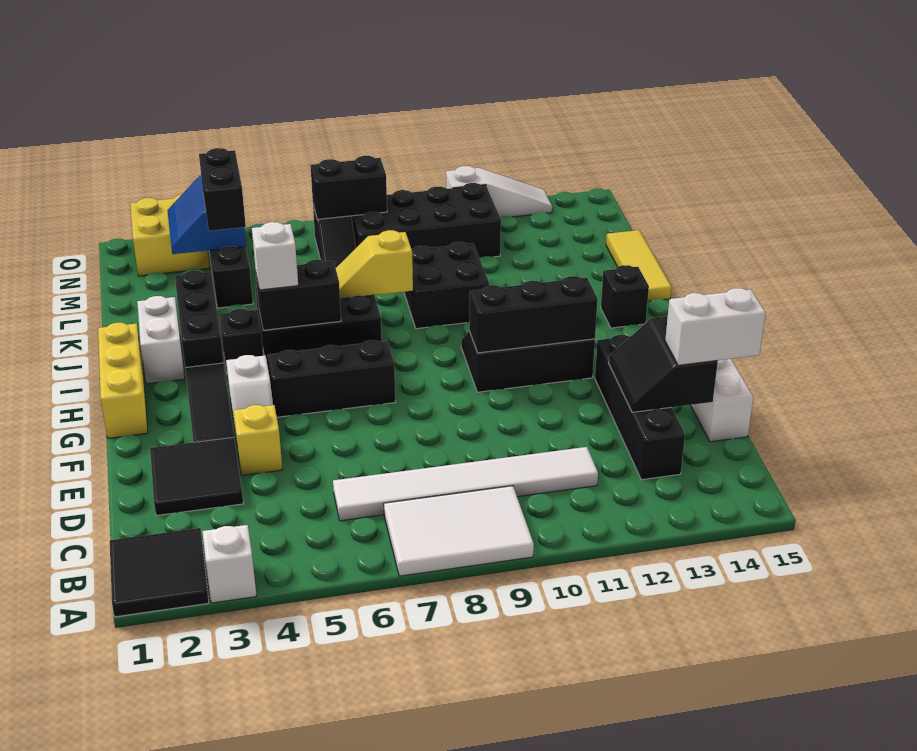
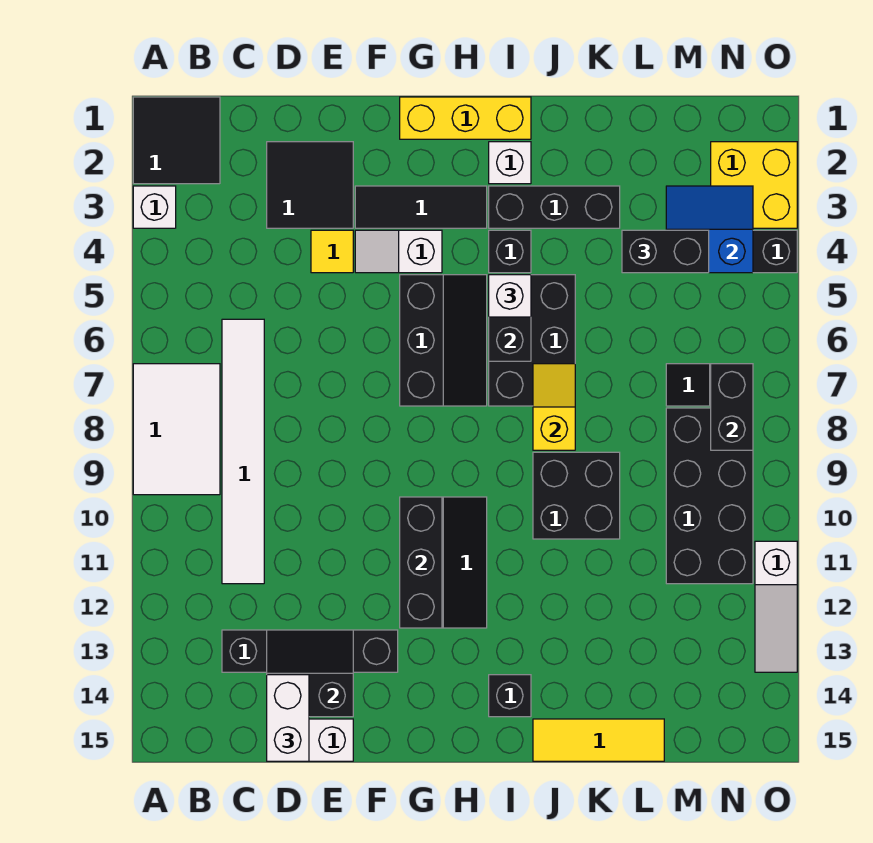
yellow 1x1 brick [233,405,283,475] -> yellow 1x1 tile [311,230,353,273]
white 1x2 brick [137,296,185,384] -> white 1x1 brick [489,142,531,184]

